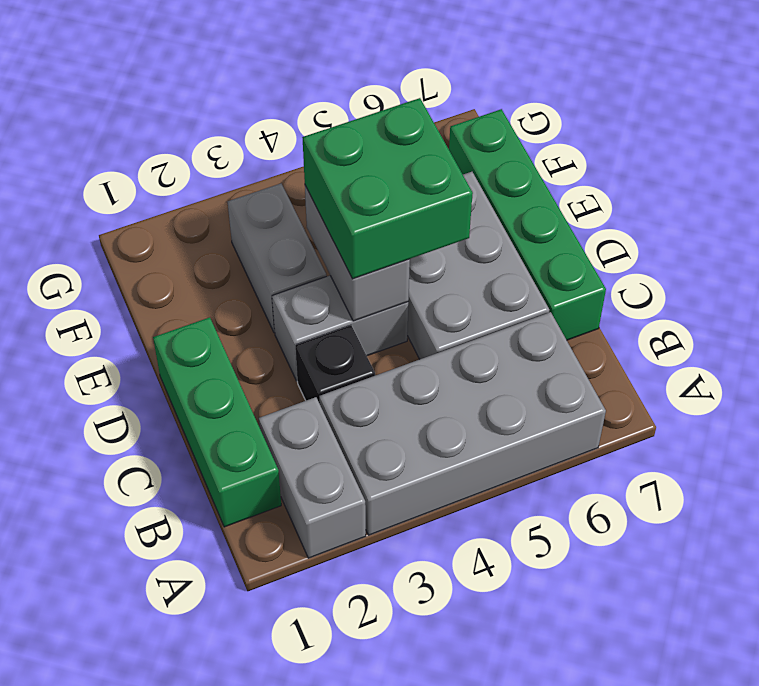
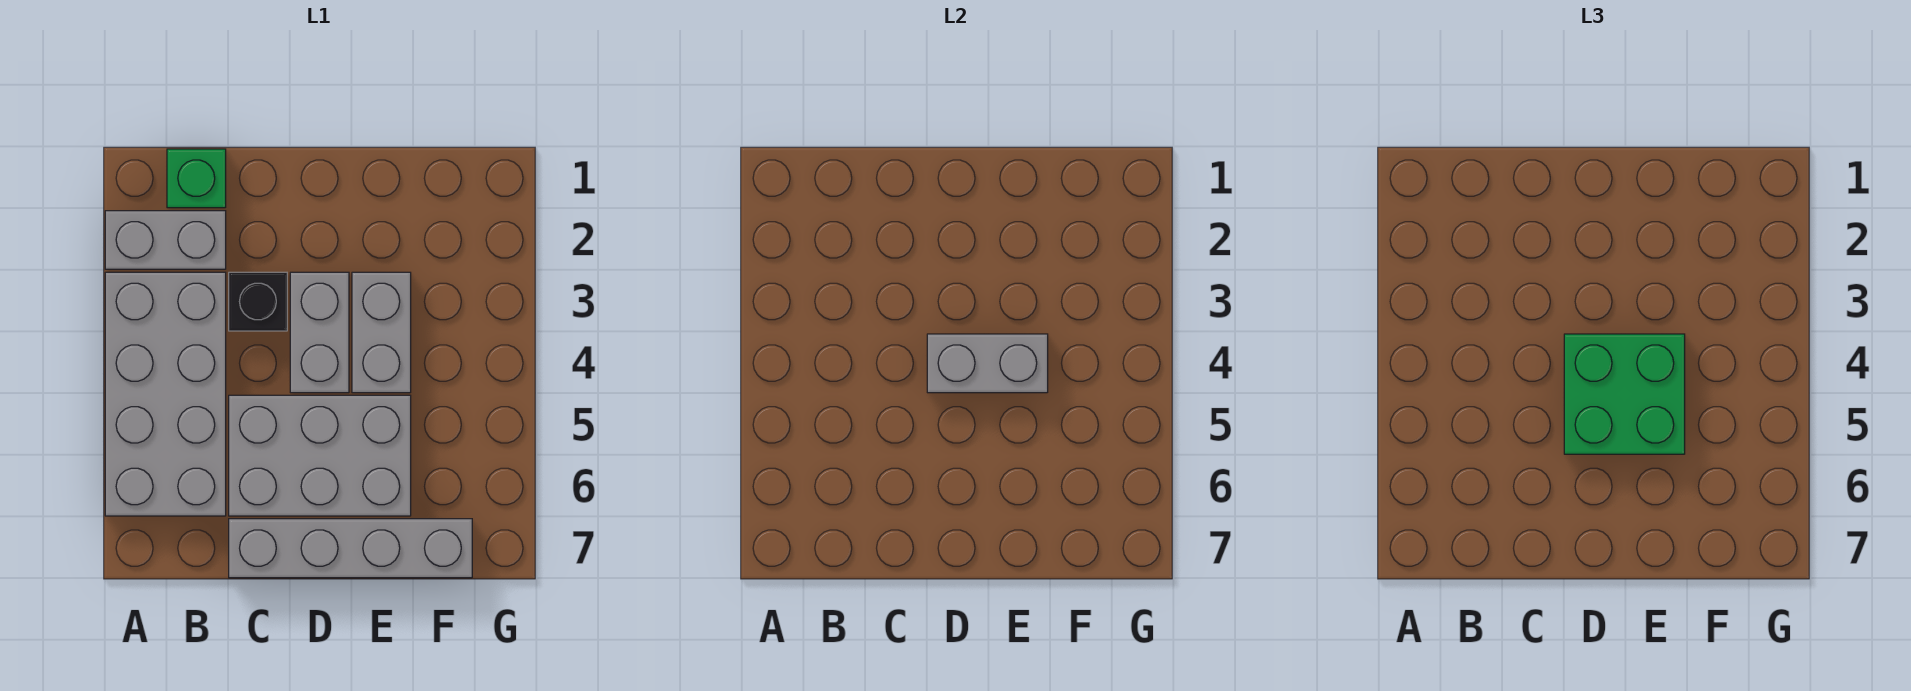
green 1x3 brick [153,317,281,527] -> green 1x1 brick [167,149,226,208]
green 1x4 brick [449,109,606,340] -> grey 1x4 brick [229,519,472,578]
grey 1x2 brick [228,184,326,333] -> grey 1x2 brick turned to [352,272,411,393]

